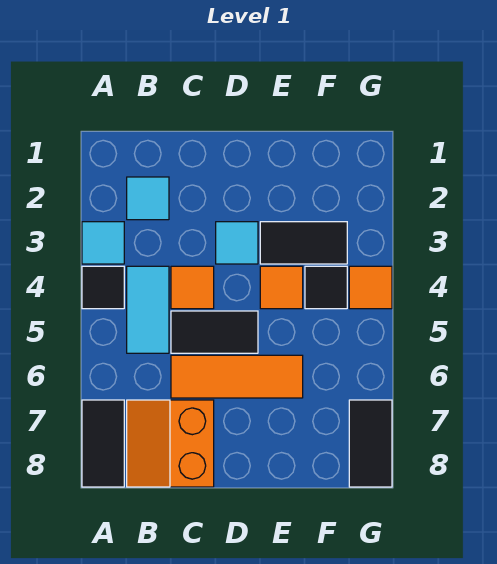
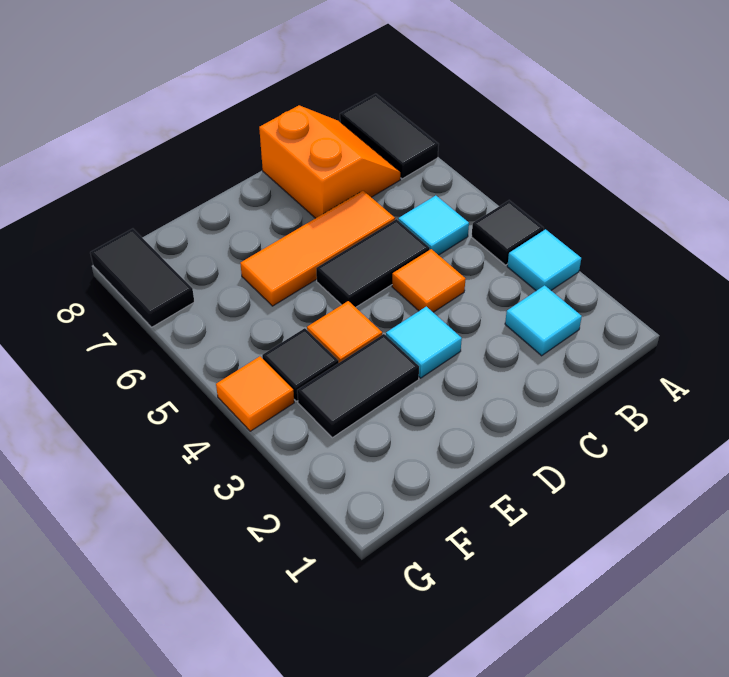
cyan 1x2 tile [127,266,169,353] -> cyan 1x1 tile [398,195,469,255]

